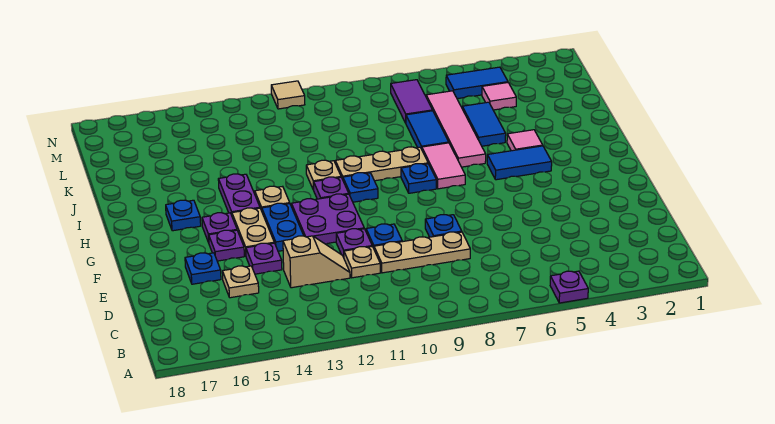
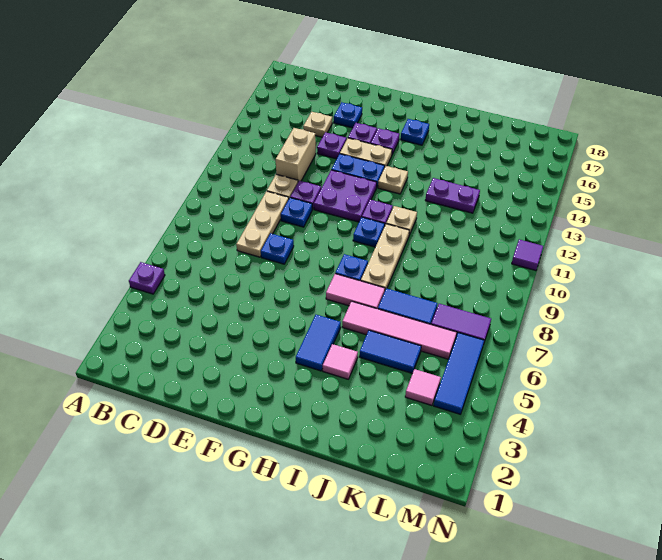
tan 1x2 slope [283,236,350,288] -> tan 1x2 brick [276,128,316,181]
purple 1x2 plate [218,174,260,215] -> purple 1x2 plate moved to [425,178,480,213]
blue 1x2 tile [446,67,508,99] -> blue 1x3 tile [434,333,484,414]
tan 1x1 tile [271,81,305,109] -> purple 1x1 tile [512,239,543,271]

